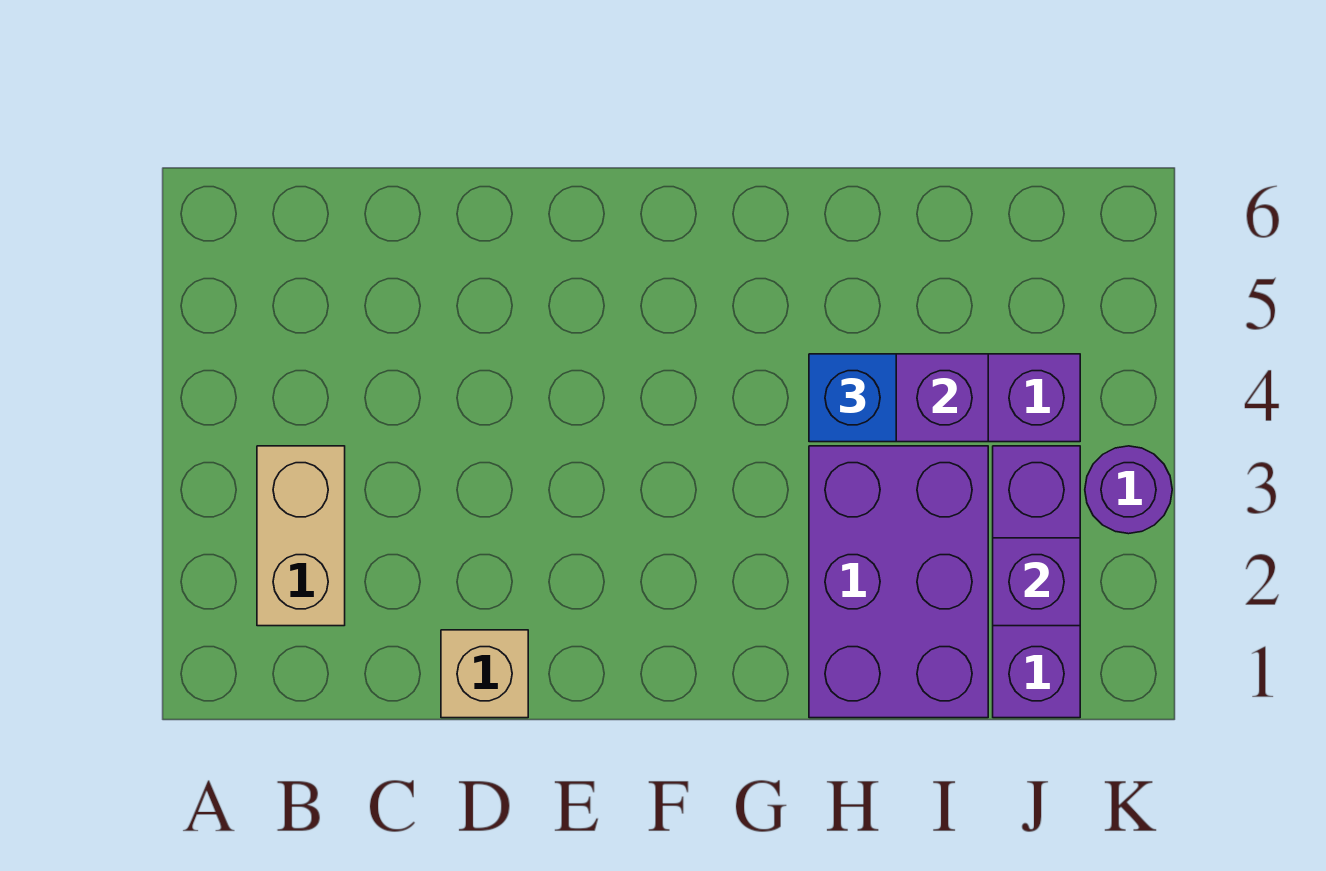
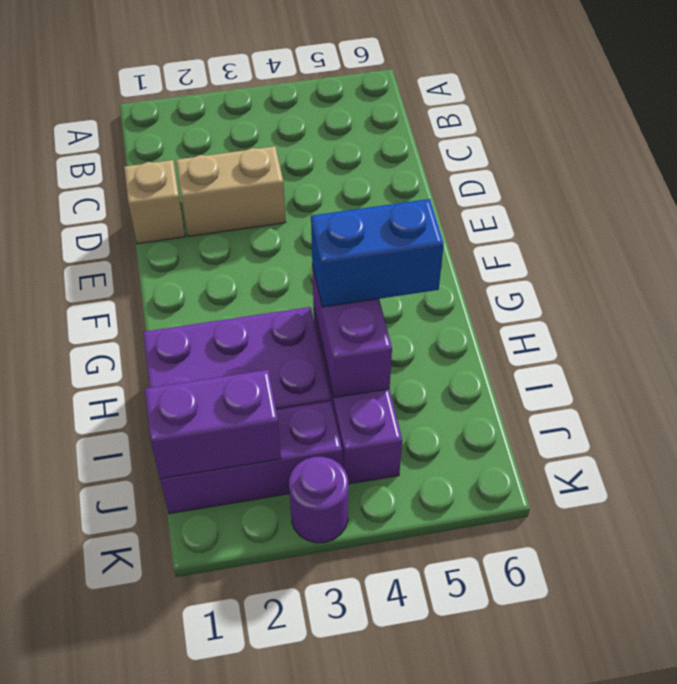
tan 1x2 brick [257,446,345,626] -> tan 1x2 brick moved to [176,146,286,237]
blue 1x1 brick [809,354,896,442] -> blue 1x2 brick [311,199,444,307]
purple 1x1 brick [993,538,1080,626] -> purple 1x2 brick [145,370,281,479]

